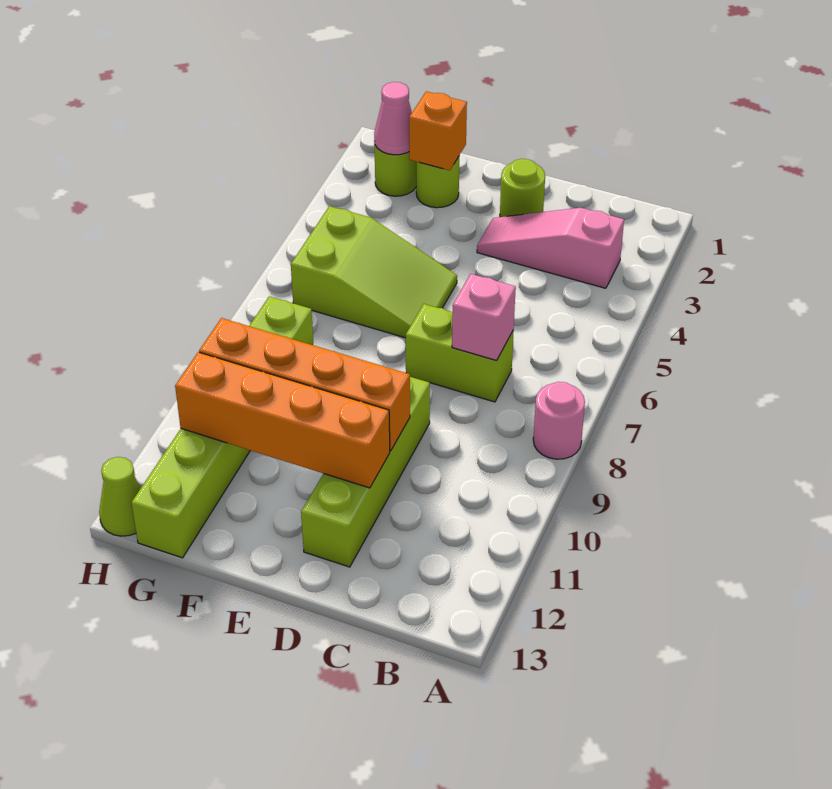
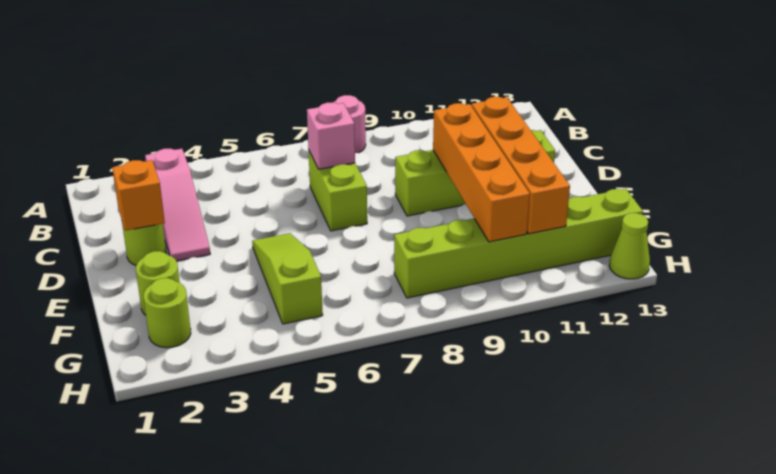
lime 2x3 slope [291,206,457,338] -> lime 1x3 slope [252,233,323,324]
orange 1x1 brick [409,91,467,170] -> orange 1x1 brick moved to [112,160,165,231]
pink 1x1 cone [374,82,412,155] -> none

